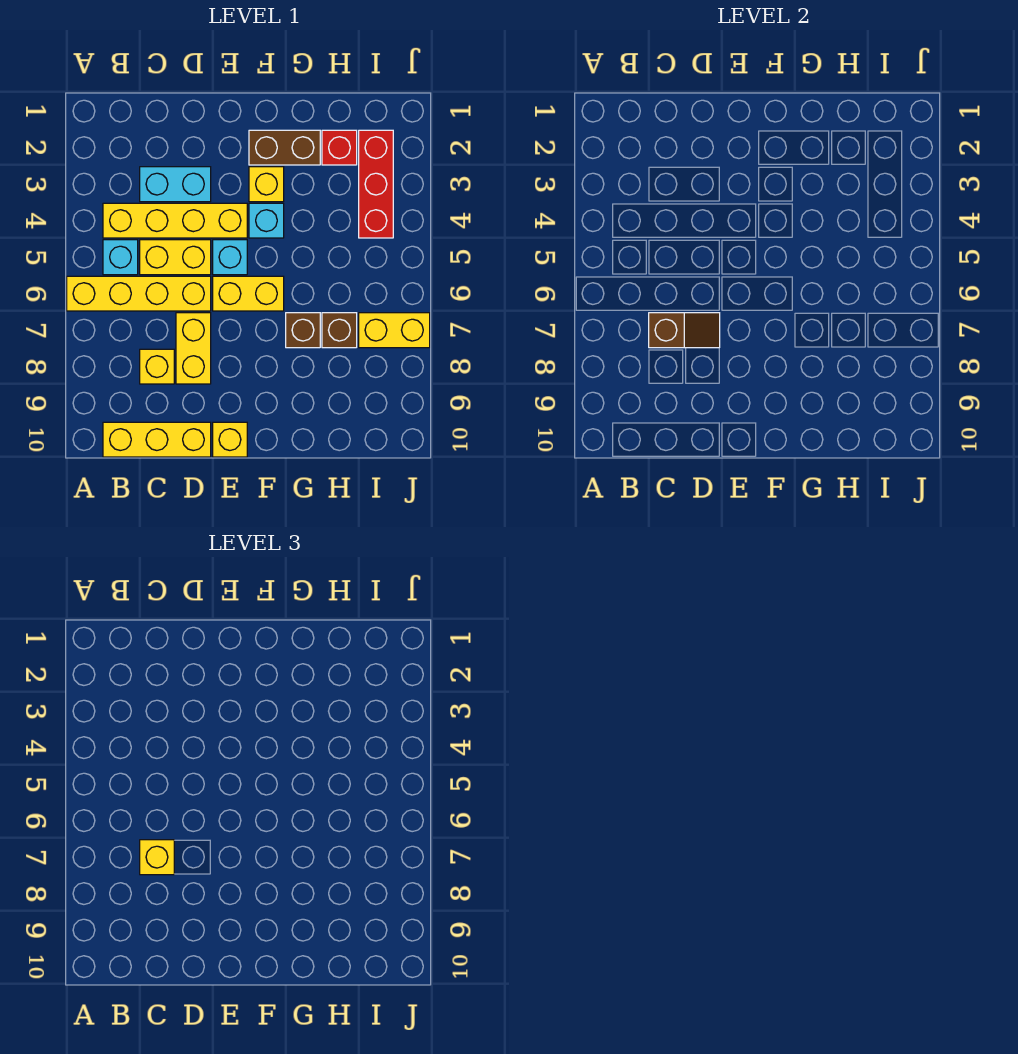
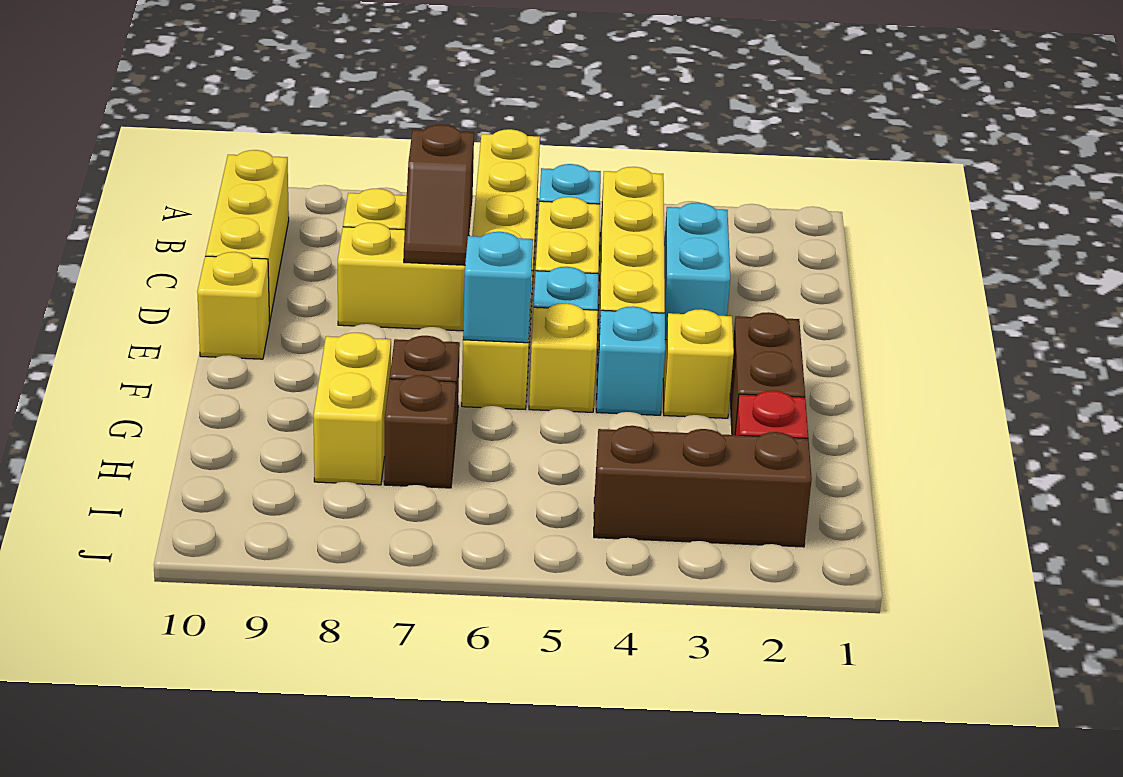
yellow 1x1 brick [140,840,174,875] -> yellow 1x1 brick moved to [529,303,598,412]
none -> cyan 1x1 brick [463,232,533,343]
red 1x3 brick [359,130,393,238] -> brown 1x3 brick [594,426,812,547]
yellow 1x2 brick [359,313,430,348] -> yellow 1x2 brick moved to [314,333,391,485]

